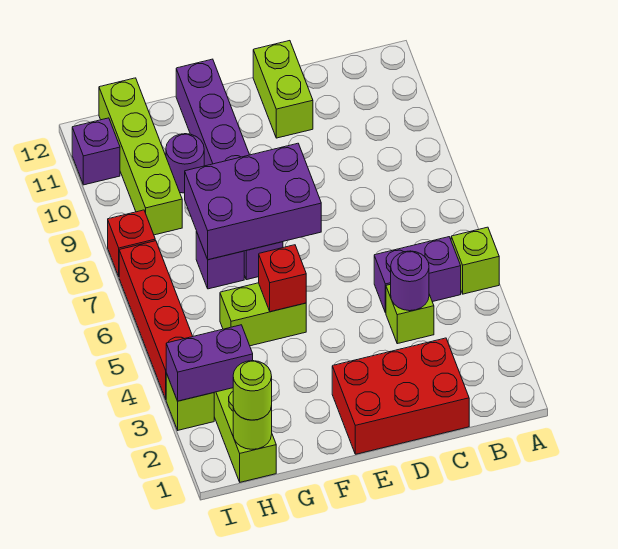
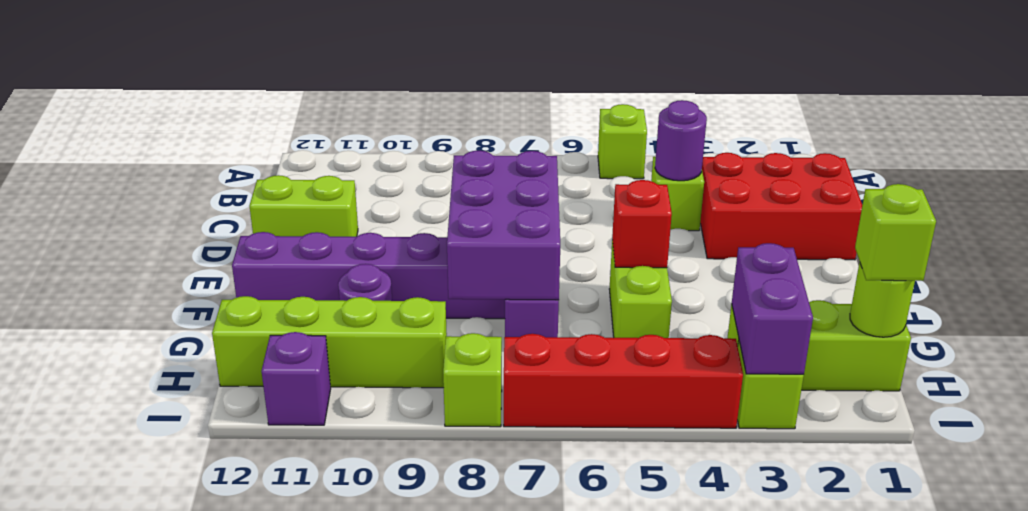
purple 1x2 brick [374,237,461,313] -> none
red 2x3 brick [332,338,469,454] -> red 2x3 brick turned to [700,153,862,260]
lime 1x1 round brick [233,361,272,420] -> lime 1x1 brick [855,184,936,281]
red 1x1 brick [108,210,155,276] -> lime 1x1 brick [443,333,502,427]

